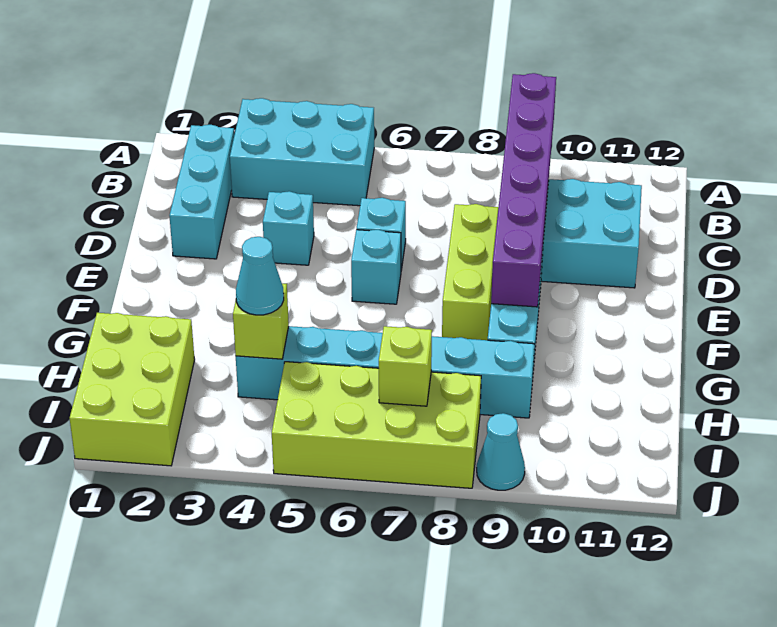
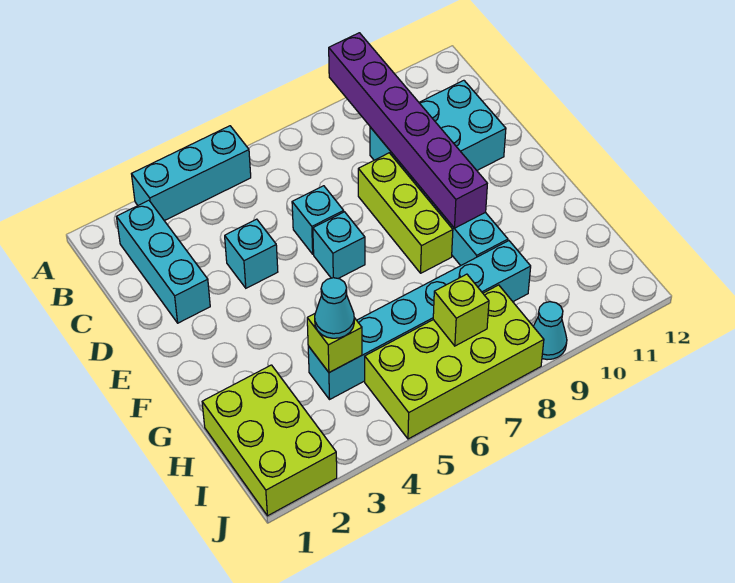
cyan 2x3 brick [230,98,374,206] -> cyan 1x3 brick [132,126,251,221]

